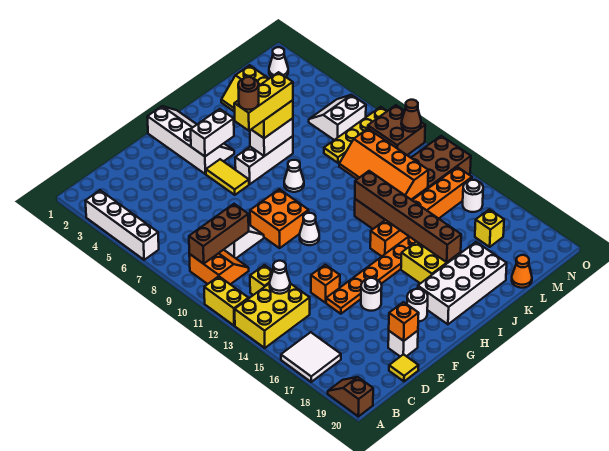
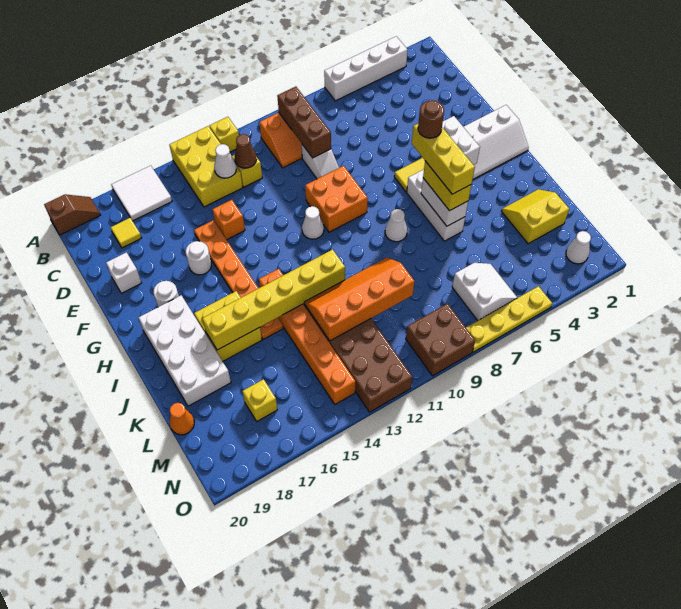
yellow 1x2 brick [204,276,249,326] -> yellow 1x1 brick [209,117,239,152]
yellow 1x1 tile [389,354,419,381] -> yellow 1x1 tile moved to [111,218,141,248]
orange 1x1 brick [389,302,419,341] -> none
brown 1x6 brick [355,171,461,262] -> yellow 1x6 brick [202,250,345,350]
yellow 1x4 plate [324,107,387,163] -> yellow 1x4 plate turned to [466,286,552,352]
white 1x1 round brick [463,180,483,212] -> none
brown 1x1 cone [401,100,421,132] -> brown 1x1 cone moved to [234,134,257,168]

